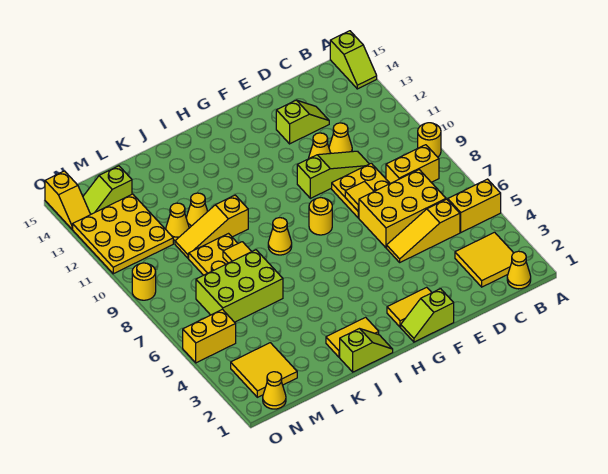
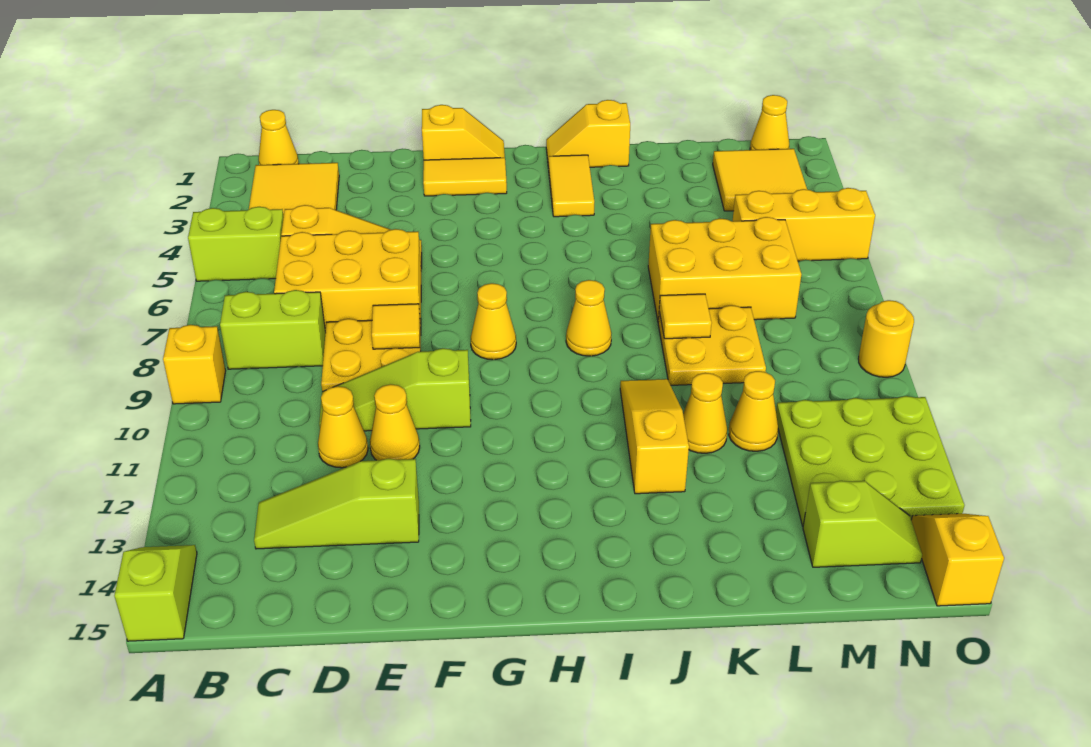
yellow 1x2 brick [448,179,501,232] -> lime 1x2 brick [188,207,284,281]
yellow 1x1 round brick [418,123,441,157] -> yellow 1x1 brick [163,325,226,404]
yellow 1x2 brick [386,145,439,184] -> lime 1x2 brick [220,290,325,369]
lime 1x2 slope [276,100,329,144] -> lime 1x3 slope [254,458,419,549]
lime 1x2 slope [401,289,454,342] -> yellow 1x2 slope [422,105,505,160]
yellow 1x1 round brick [309,198,332,235] -> yellow 1x1 cone [471,283,516,360]
lime 1x2 slope [340,329,393,372] -> yellow 1x2 slope [546,100,630,168]
yellow 1x2 tile [326,317,379,357] -> yellow 1x2 tile turned to [549,155,594,217]
yellow 1x3 slope [175,195,248,259] -> yellow 1x3 slope turned to [620,379,689,494]
lime 2x3 brick [196,250,283,322] -> yellow 2x3 brick [648,217,802,322]
yellow 3x3 plate [73,194,173,274] -> lime 3x3 plate [776,396,964,526]
yellow 1x2 brick [183,309,236,363] -> yellow 1x3 brick [733,188,875,261]

